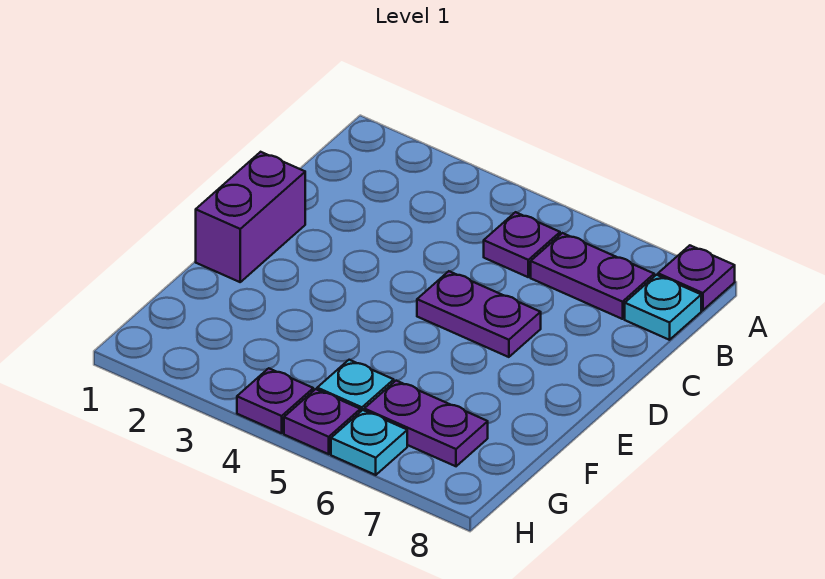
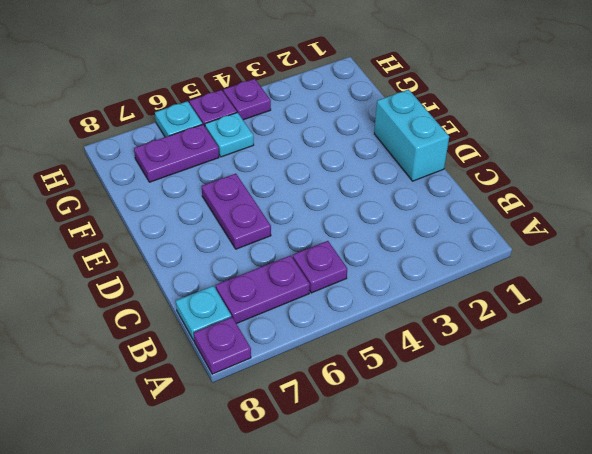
purple 1x2 brick [196,152,305,282] -> cyan 1x2 brick [374,89,449,181]
purple 1x2 plate [417,271,541,357] -> purple 1x2 plate turned to [202,174,271,249]

